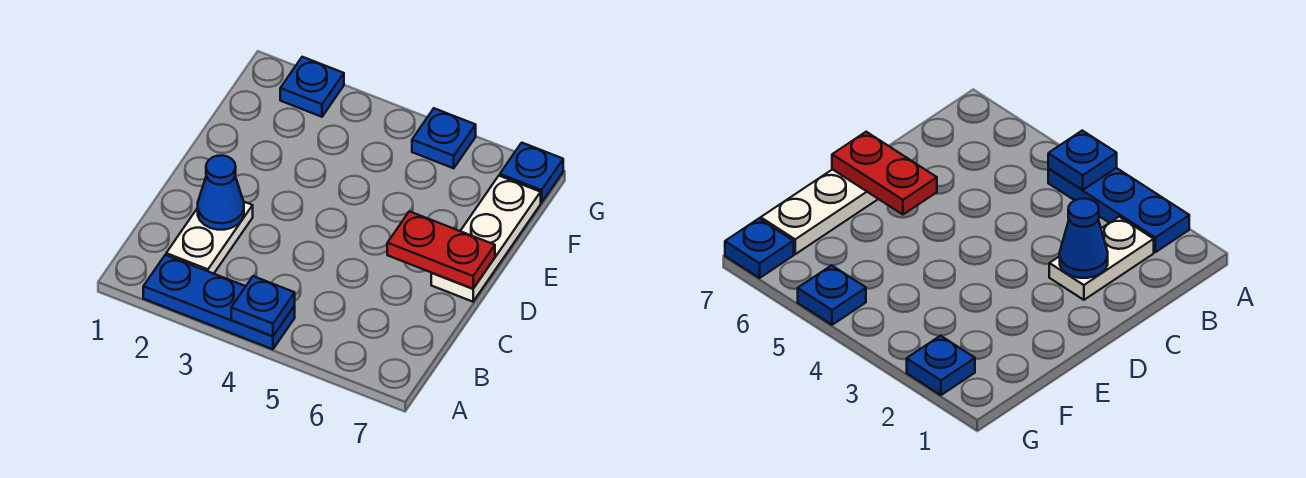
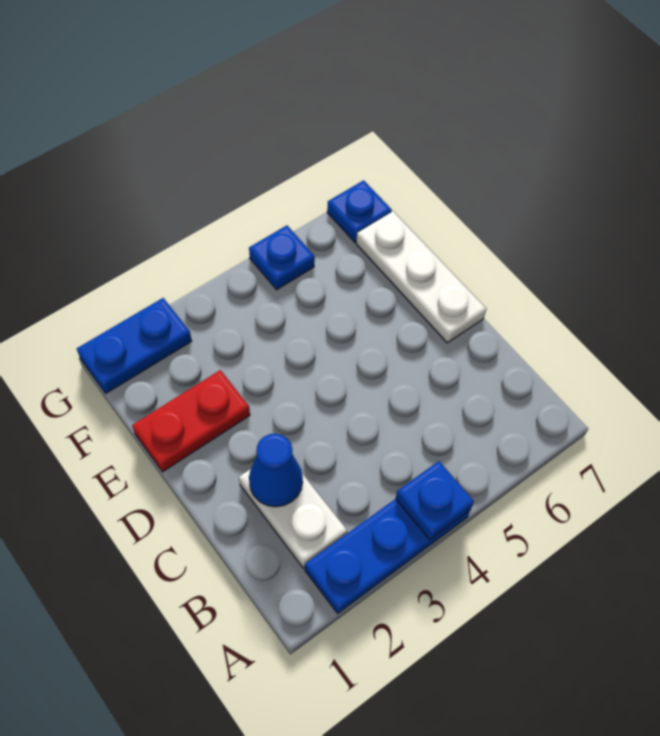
red 1x2 plate [387,211,495,289] -> red 1x2 plate moved to [132,370,250,472]
blue 1x1 plate [280,57,344,117] -> blue 1x2 plate [77,298,192,393]

